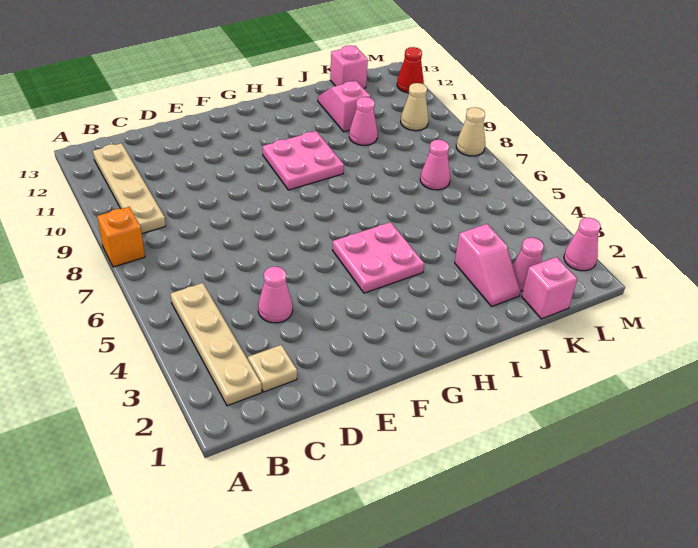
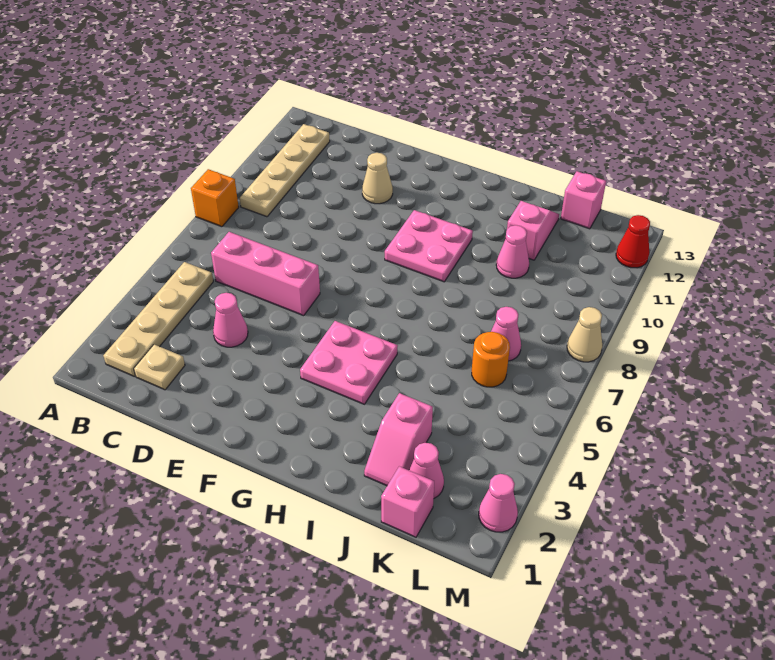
none -> pink 1x3 brick [211,232,320,316]
none -> orange 1x1 round brick [472,332,510,387]
tan 1x1 cone [401,83,429,131] -> tan 1x1 cone moved to [362,153,393,204]

